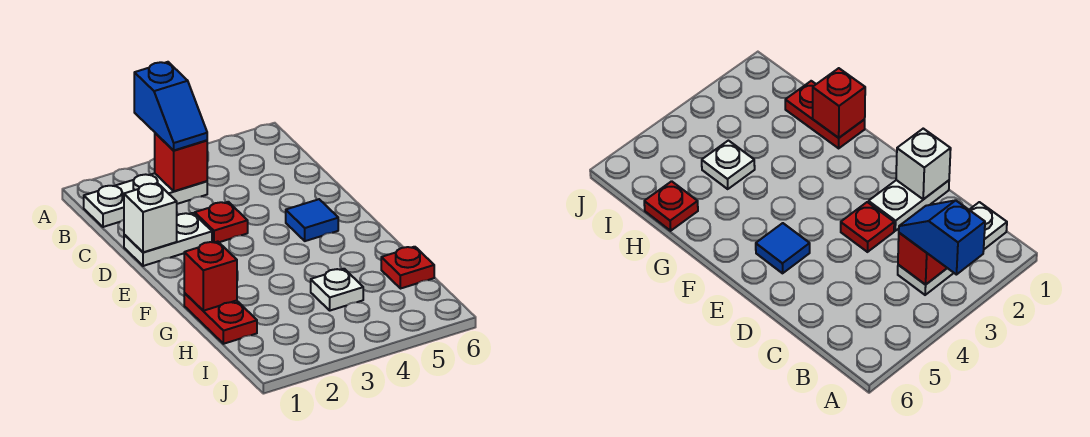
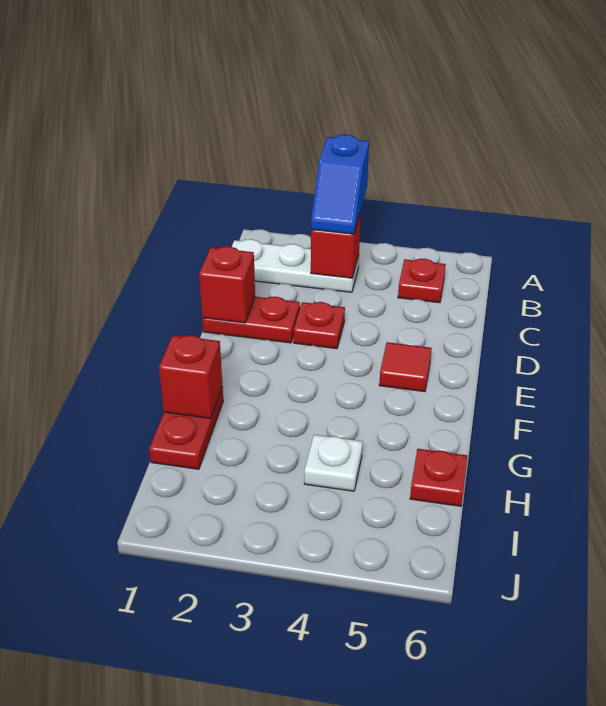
none -> red 1x1 plate [398,259,446,303]
white 1x2 plate [124,213,212,266] -> red 1x2 plate [202,297,300,343]
white 1x1 brick [124,183,177,252] -> red 1x1 brick [199,246,255,323]
blue 1x1 tile [286,199,338,241] -> red 1x1 tile [379,342,432,392]

